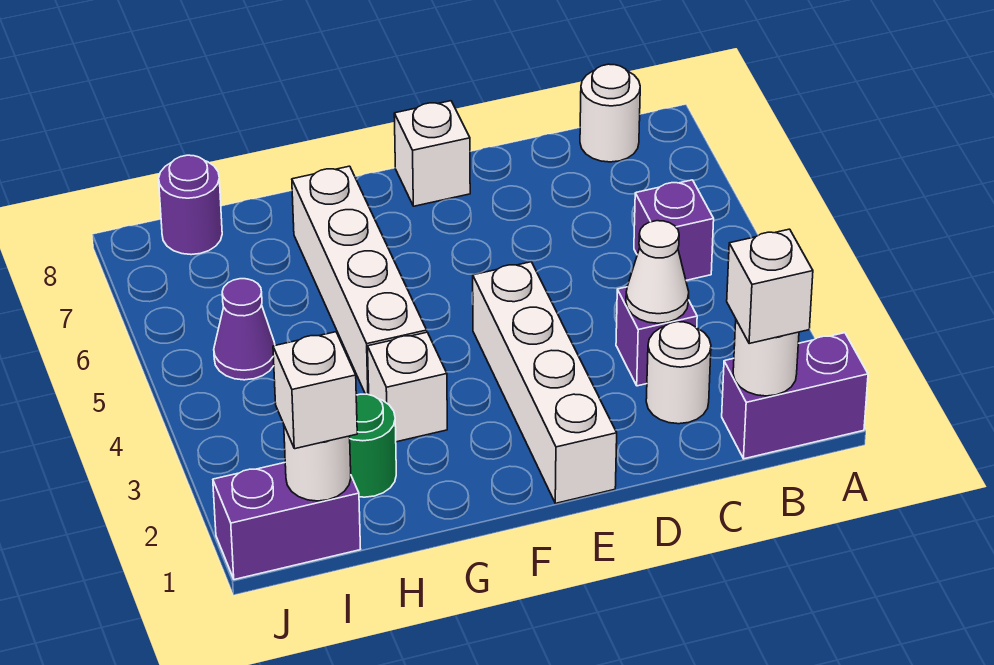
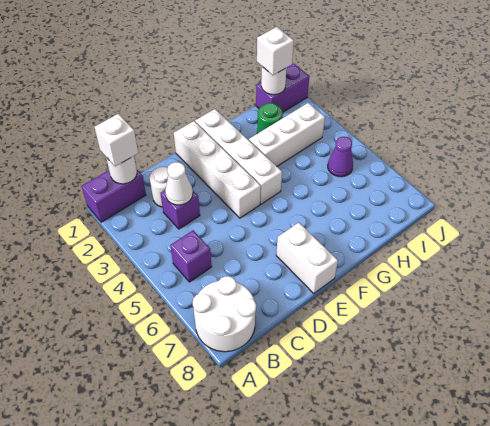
white 1x1 round brick [580,64,640,162] -> white 2x2 round brick [193,276,256,352]
white 1x1 brick [394,101,470,206] -> white 1x2 brick [276,223,338,294]
white 1x1 brick [368,332,447,442] -> white 1x3 brick [249,103,325,166]
white 1x4 brick [292,166,427,395] -> white 1x4 brick moved to [195,109,282,204]
purple 1x1 round brick [159,155,222,255] -> none

